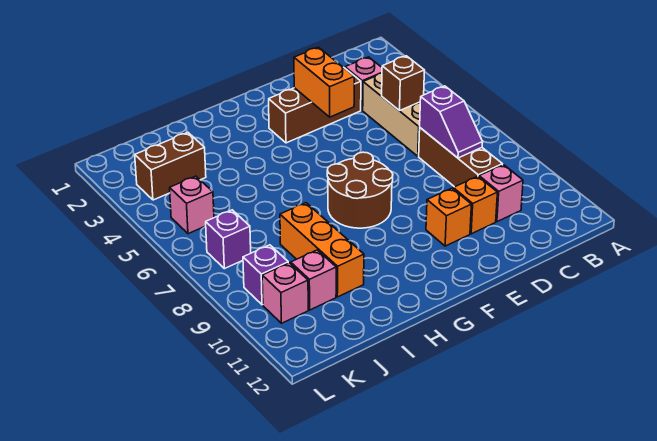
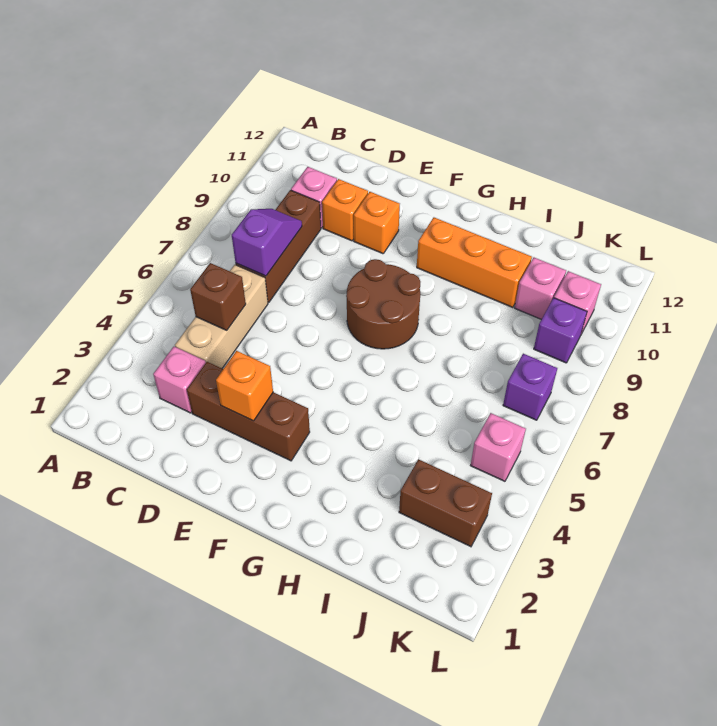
orange 1x2 brick [294,47,354,117] -> orange 1x1 brick [216,351,273,421]
orange 1x3 brick [280,203,364,297] -> orange 1x3 brick turned to [417,218,532,308]

